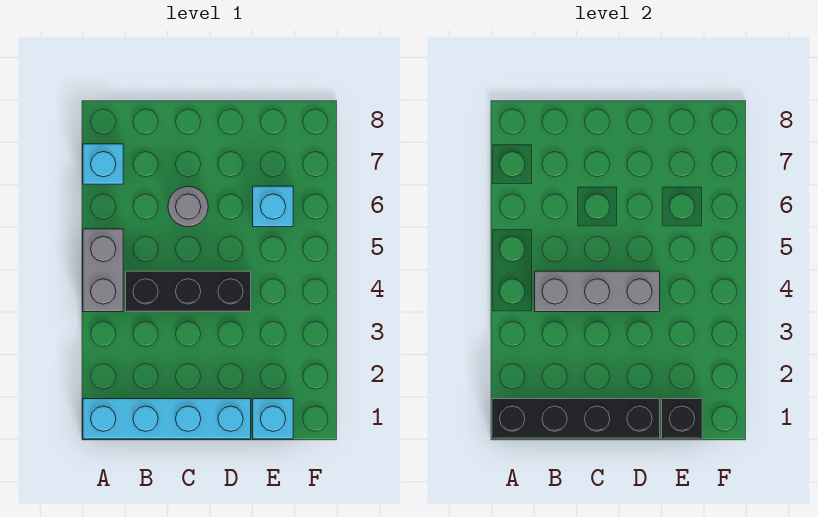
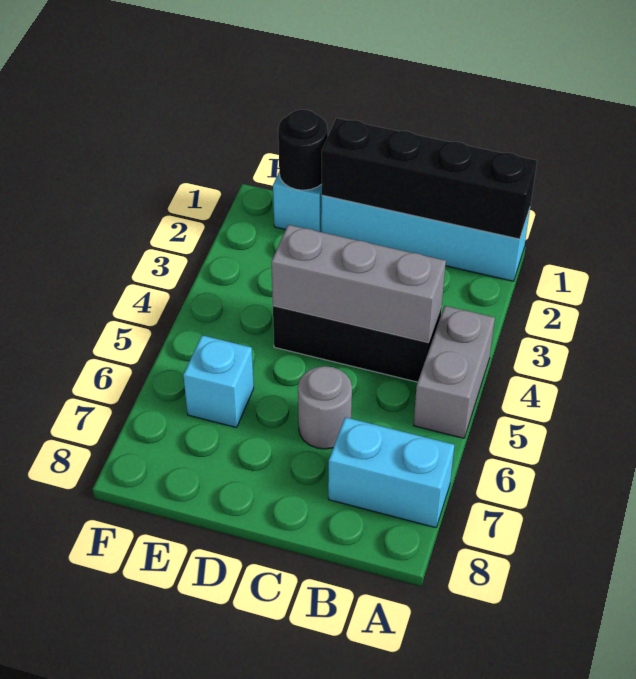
cyan 1x1 brick [83,144,123,184] -> cyan 1x2 brick [328,417,454,528]
black 1x1 brick [662,399,702,439] -> black 1x1 round brick [278,110,328,190]

